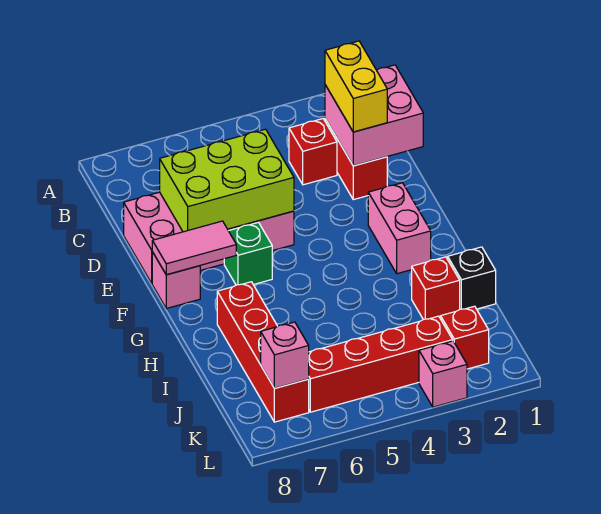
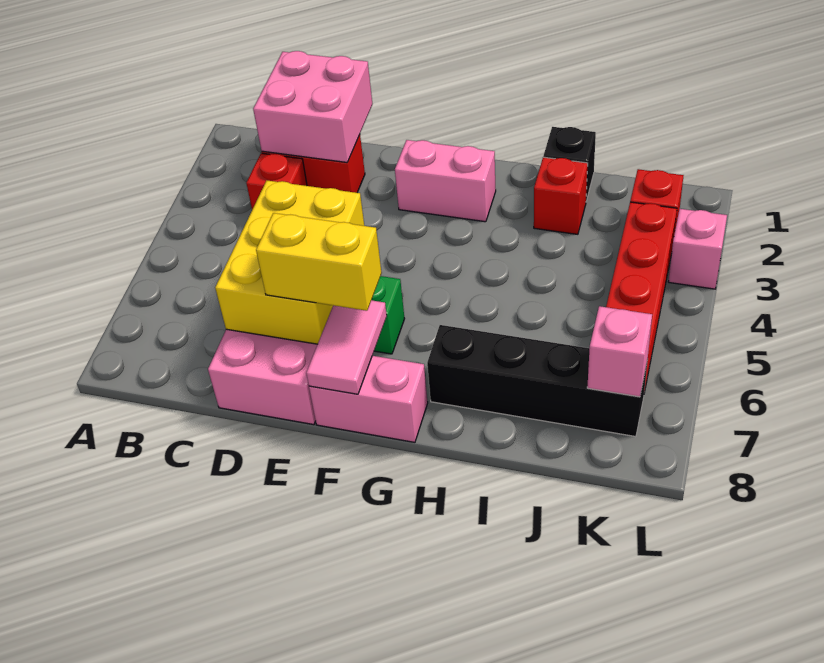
yellow 1x2 brick [325,41,387,132] -> yellow 1x2 brick moved to [256,213,382,311]
lime 2x3 brick [160,129,294,232] -> yellow 2x3 brick [215,181,364,344]
pink 1x1 brick [152,252,200,308] -> pink 1x2 brick [309,356,428,442]
red 1x4 brick [217,282,309,422] -> black 1x4 brick [427,325,648,437]

